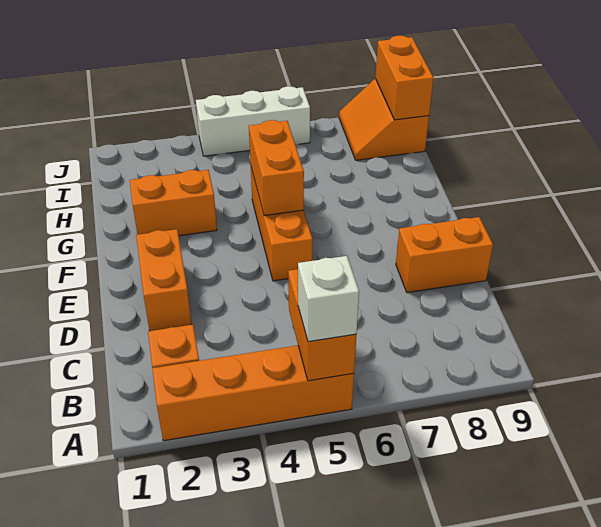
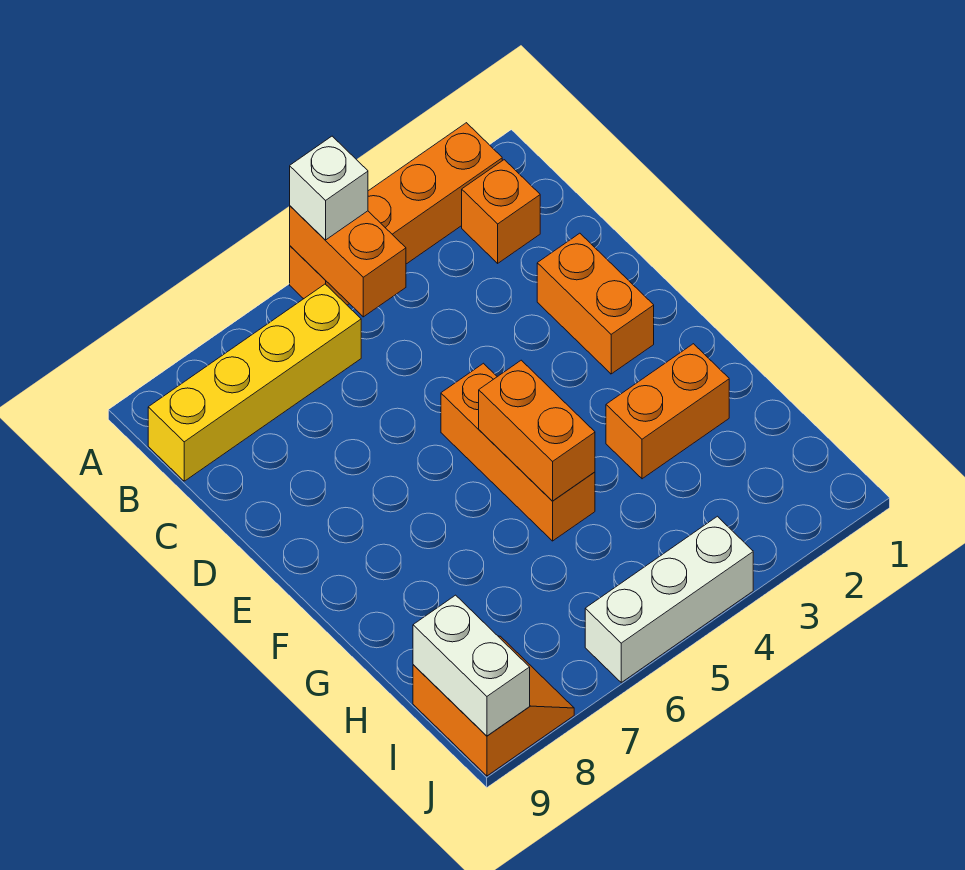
none -> yellow 1x4 brick [148,284,361,481]
orange 1x2 brick [396,217,493,293] -> none
orange 1x2 brick [375,36,433,120] -> white 1x2 brick [413,595,530,736]

